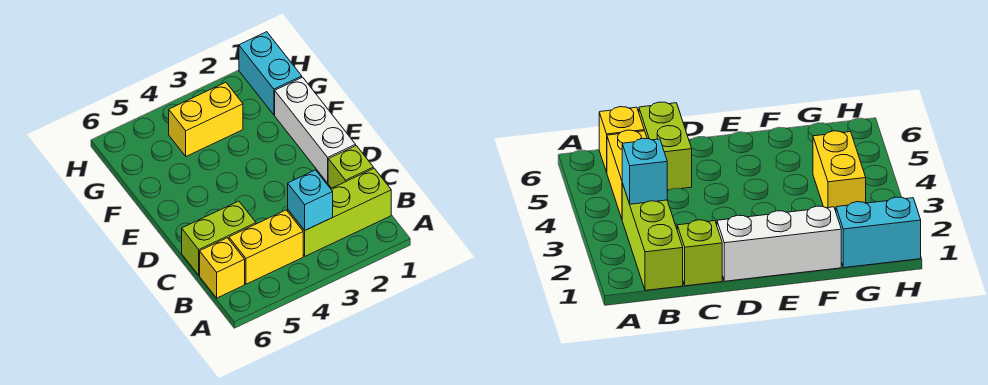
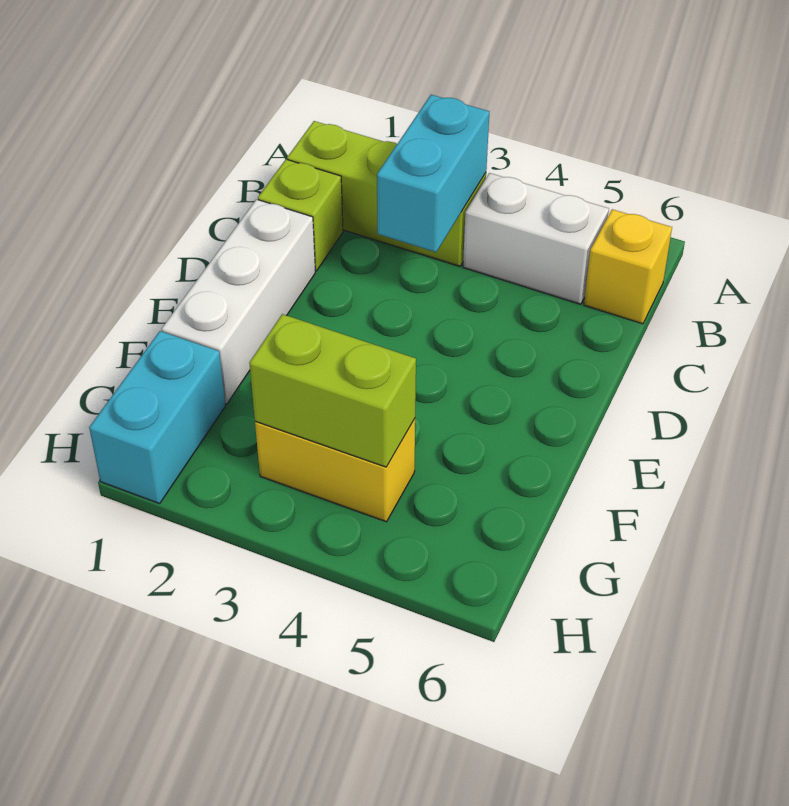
cyan 1x1 brick [288,170,333,230] -> cyan 1x2 brick [377,95,489,252]
yellow 1x2 brick [229,210,303,284] -> white 1x2 brick [463,173,609,304]
lime 1x2 brick [182,201,256,275] -> lime 1x2 brick moved to [249,314,416,467]

